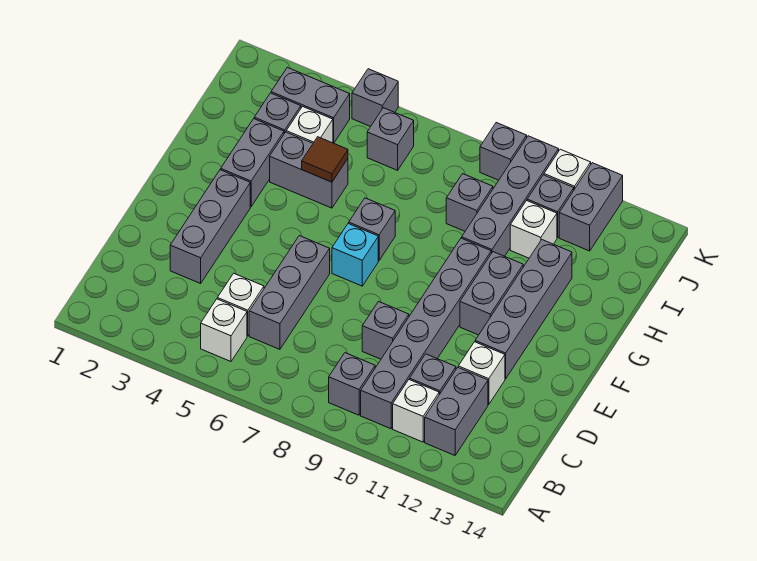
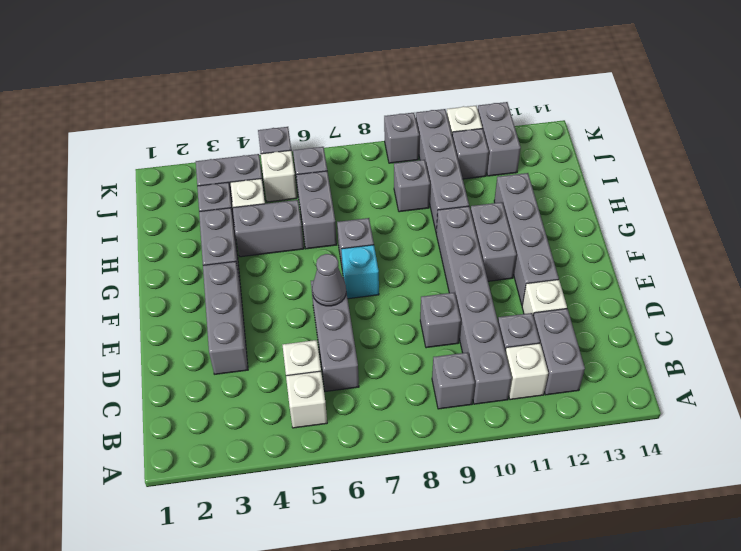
none -> grey 1x1 cone [312,254,346,306]
brown 1x1 tile [302,137,348,182] -> none
none -> grey 1x2 brick [296,171,337,249]
white 1x1 brick [510,201,557,258] -> white 1x1 brick moved to [261,150,297,202]

